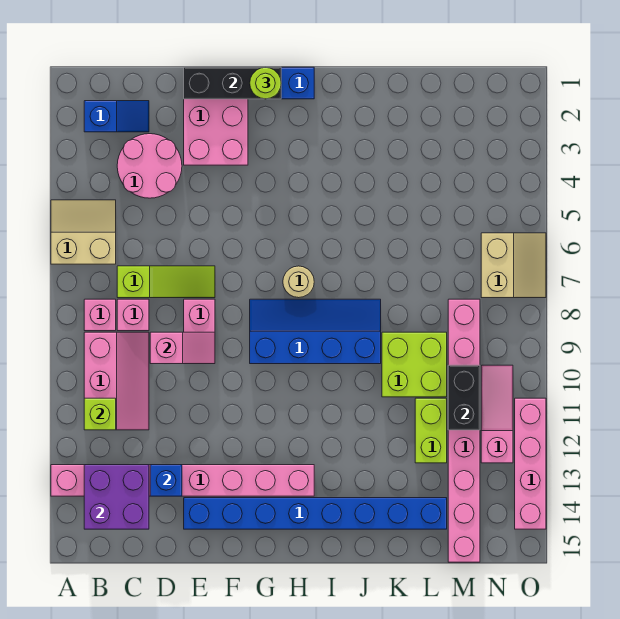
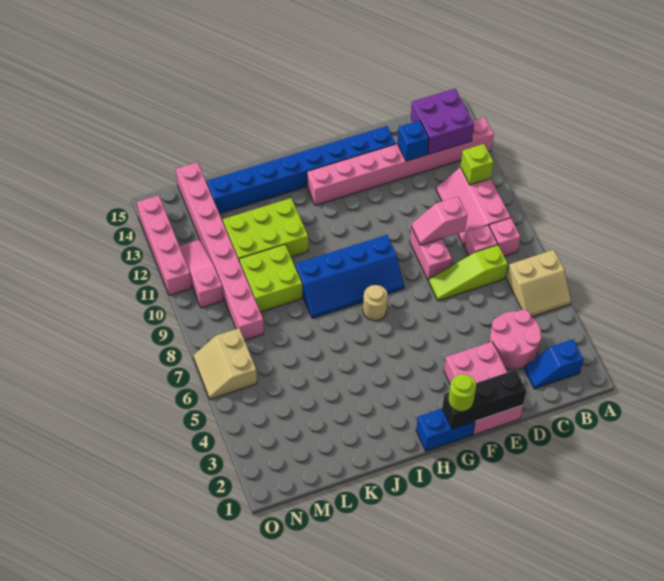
lime 1x2 brick [415,398,447,463] -> lime 2x3 brick [223,198,308,260]
black 1x2 brick [448,365,480,430] -> none
pink 1x3 slope [481,365,513,463] -> pink 1x3 slope turned to [179,240,223,308]

